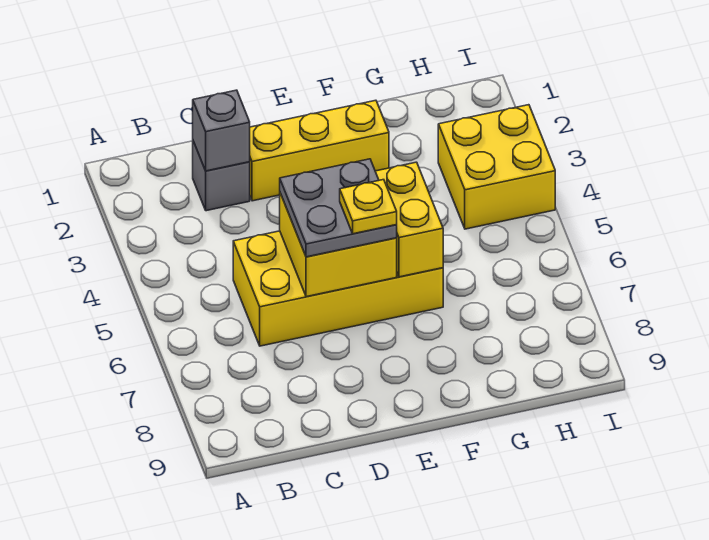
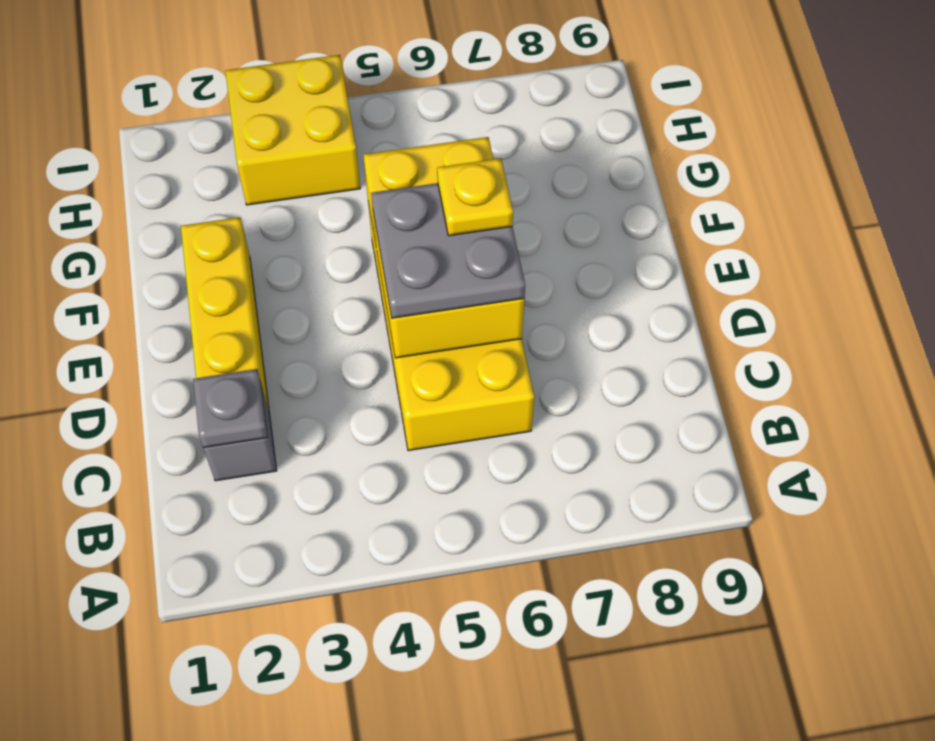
grey 1x1 brick [193,90,250,171] -> grey 1x1 plate [193,369,268,448]

